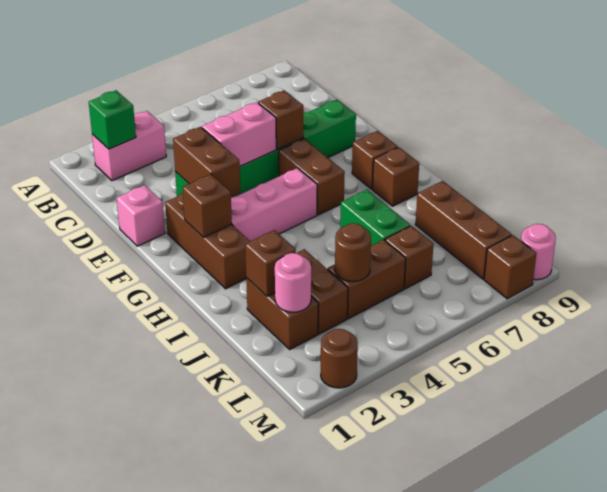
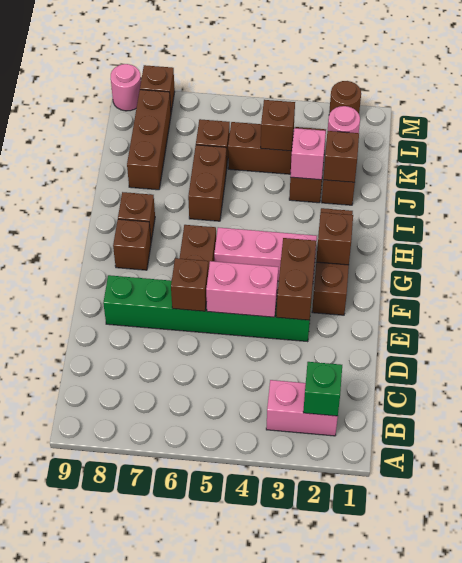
pink 1x1 brick [117,185,165,246] -> pink 1x1 brick moved to [290,128,326,180]
green 1x2 brick [340,190,410,246] -> brown 1x2 brick [188,145,227,221]
brown 1x1 round brick [335,223,371,282] -> brown 1x1 brick [261,100,295,151]

